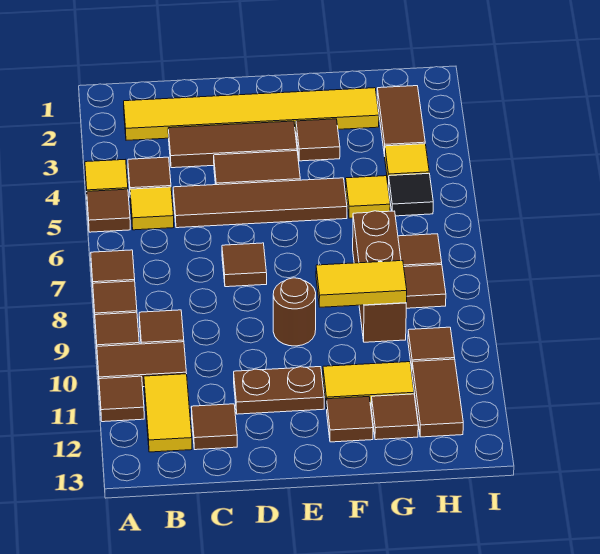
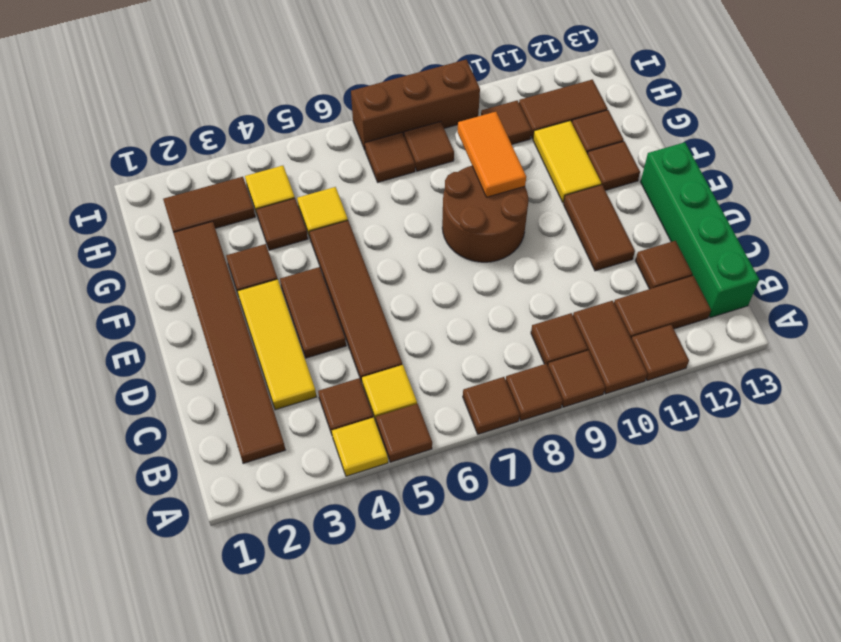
yellow 1x6 tile [124,88,379,140] -> brown 1x6 tile [173,221,285,464]
yellow 1x2 tile [144,374,192,452] -> brown 1x2 tile [614,276,711,339]
none -> green 1x4 brick [641,142,759,318]
brown 1x3 tile [168,121,297,168] -> yellow 1x3 tile [238,279,316,410]
brown 1x1 tile [222,243,267,287] -> brown 1x1 tile moved to [256,198,308,250]
brown 1x2 plate [234,367,324,414] -> brown 1x2 tile [564,185,635,271]
brown 1x1 round brick [273,278,316,346] -> brown 2x2 round brick [442,166,528,262]
yellow 1x2 tile [316,261,407,307] -> orange 1x2 tile [458,112,526,197]
brown 1x3 brick [353,211,406,342] -> brown 1x3 brick moved to [351,60,480,150]
black 1x1 tile [388,173,433,216] -> none

